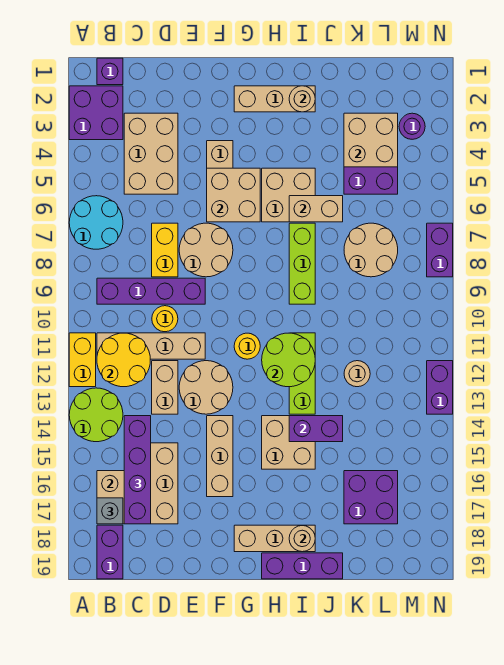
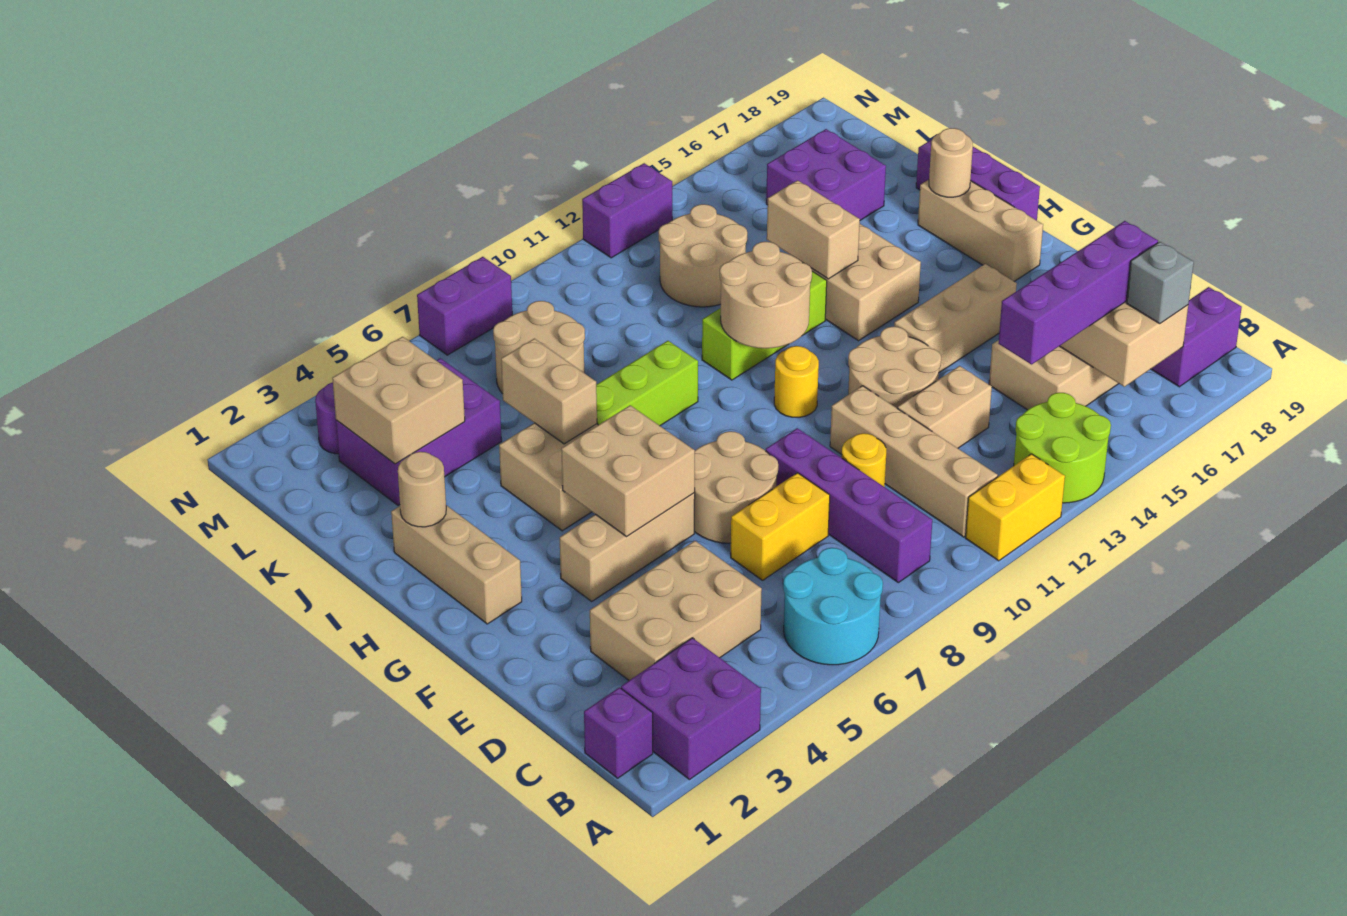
yellow 2x2 round brick [97,333,150,387] -> none
lime 2x2 round brick [262,333,315,387] -> tan 2x2 round brick [720,242,812,348]
purple 1x2 brick [289,416,343,442] -> tan 1x2 brick [767,180,860,279]
tan 1x1 round brick [344,361,370,387] -> tan 2x2 round brick [659,204,747,307]

